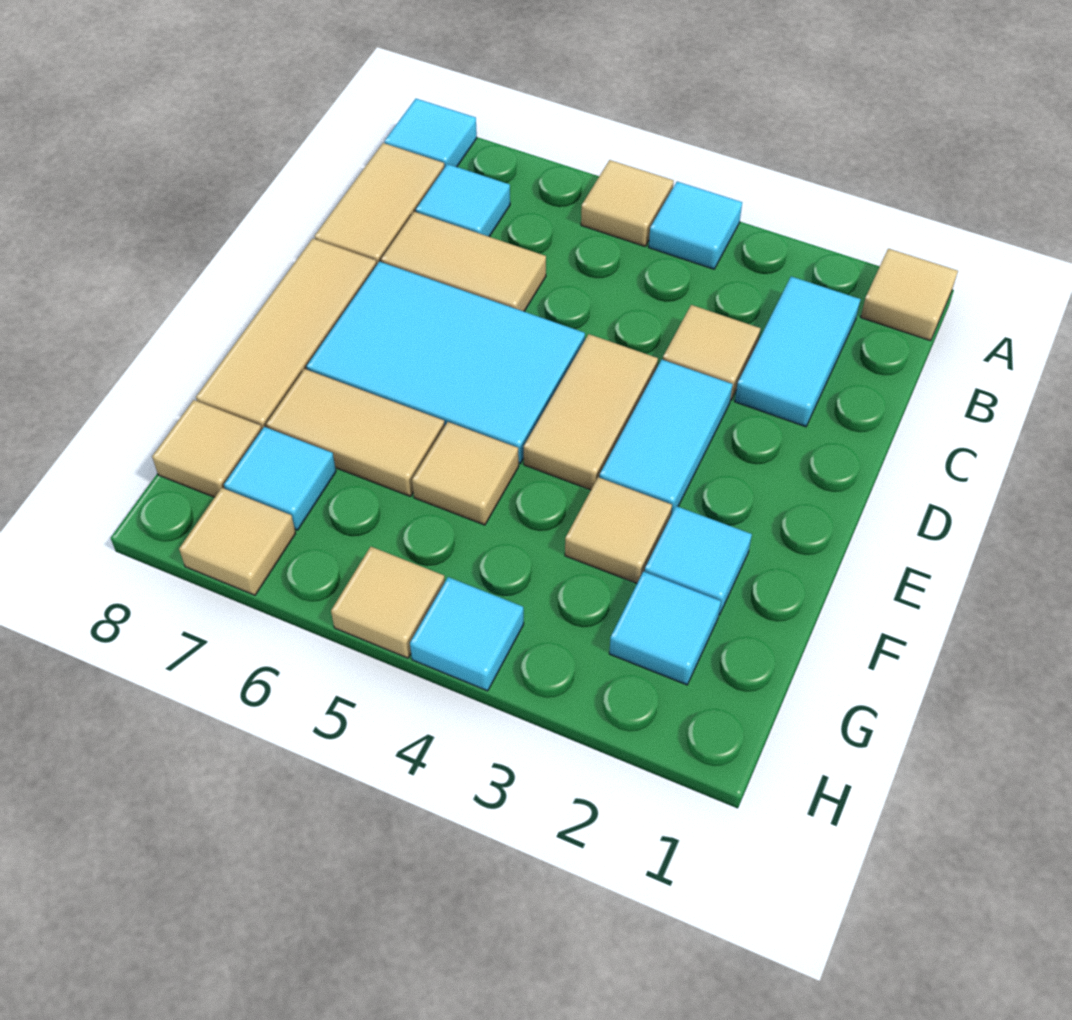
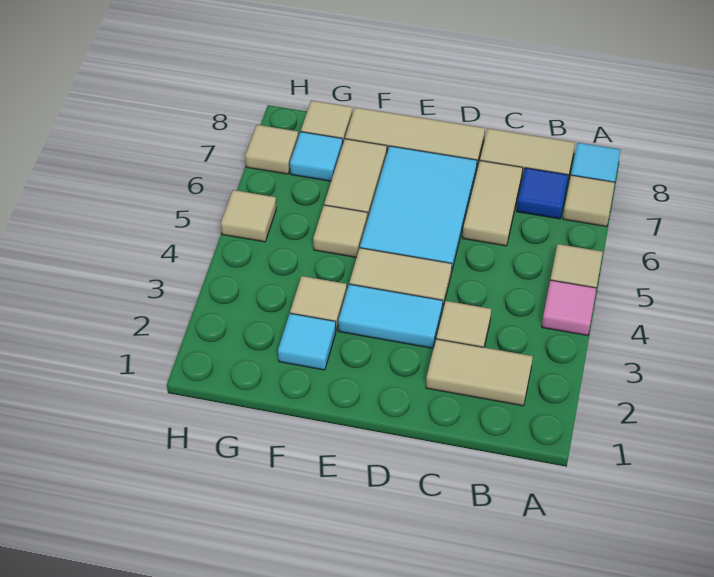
tan 1x1 tile [861,249,958,341] -> tan 1x1 tile moved to [563,175,615,227]
cyan 1x1 tile [649,182,742,269] -> pink 1x1 tile [542,280,596,336]
cyan 1x2 tile [735,276,861,427] -> tan 1x2 tile [426,339,533,406]
cyan 1x1 tile [416,164,510,237] -> blue 1x1 tile [517,168,569,219]
cyan 1x1 tile [609,572,721,685] -> none
cyan 1x1 tile [410,577,524,691] -> none

